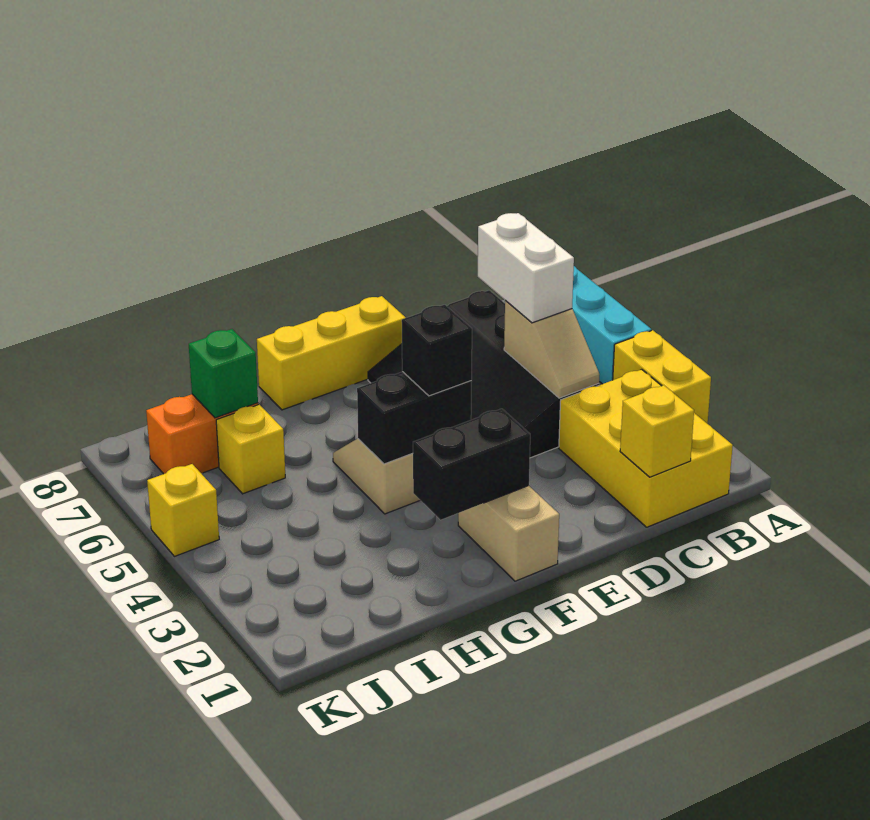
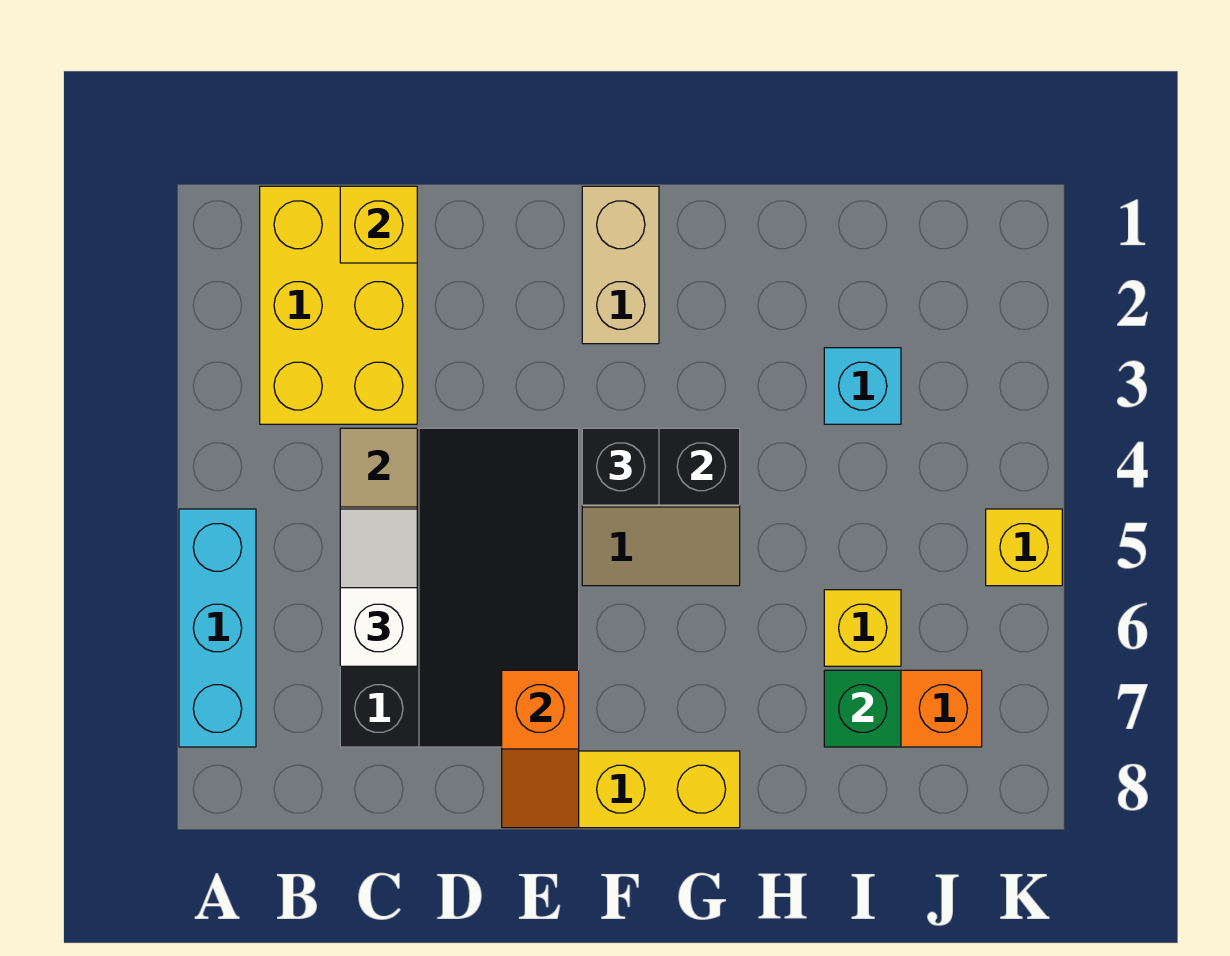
yellow 1x2 brick [613,330,711,424] -> none
white 1x2 brick [478,213,574,323] -> white 1x2 slope [340,509,417,666]
none -> orange 1x2 slope [502,670,579,828]
black 1x2 brick [413,409,530,520] -> none
none -> cyan 1x1 brick [824,348,901,424]

